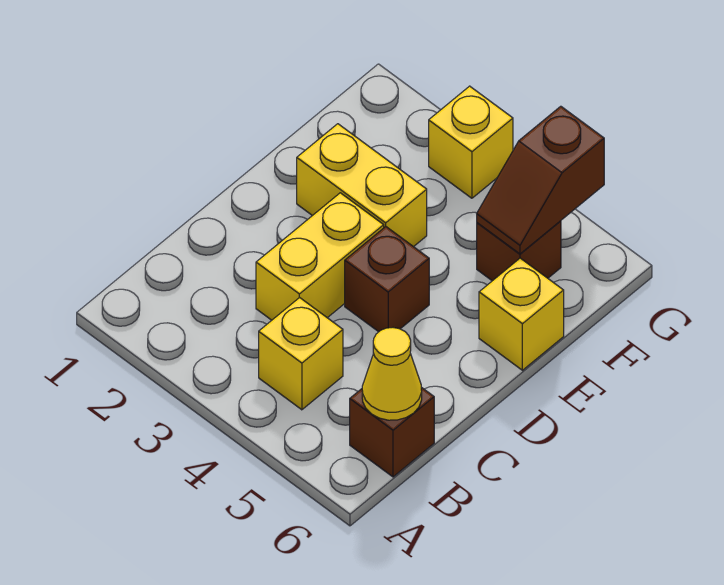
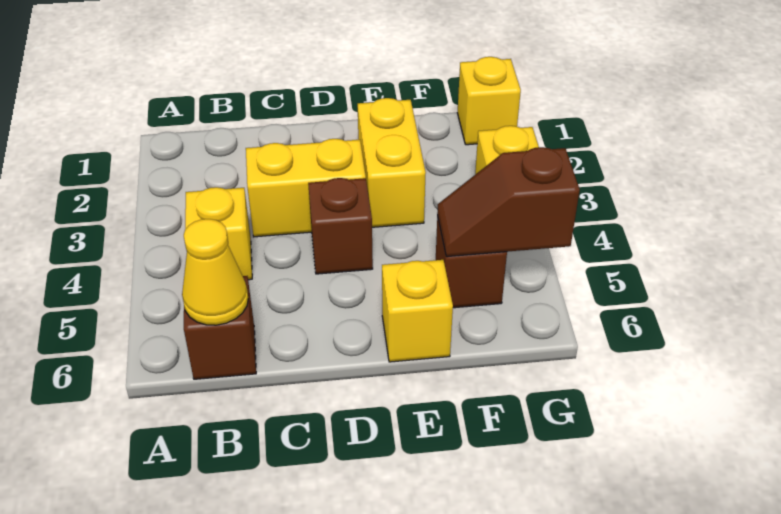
none -> yellow 1x1 brick [457,57,521,145]

